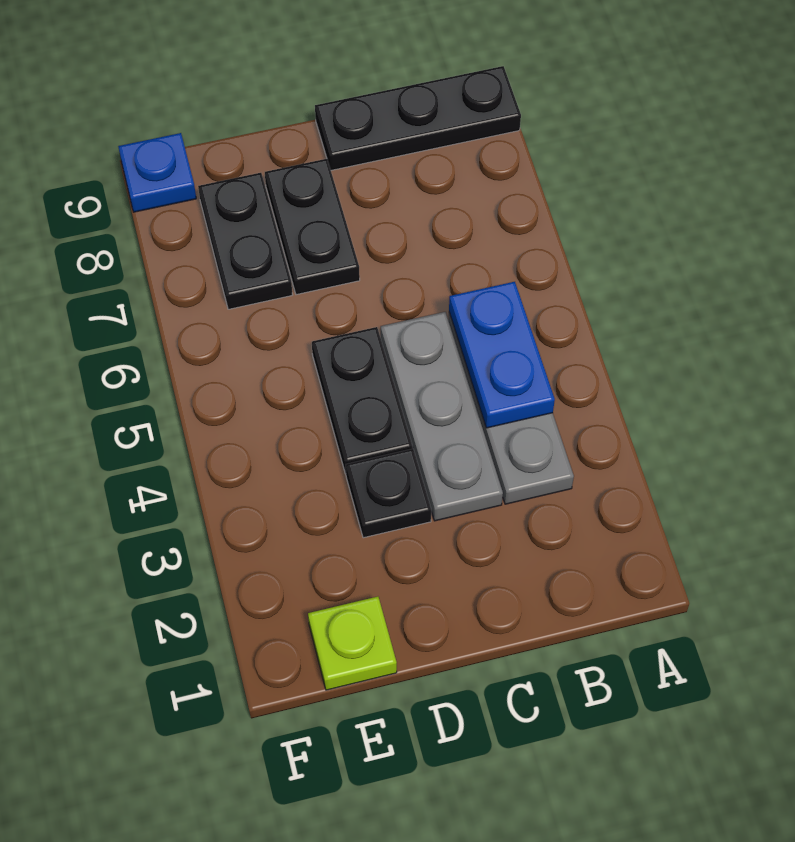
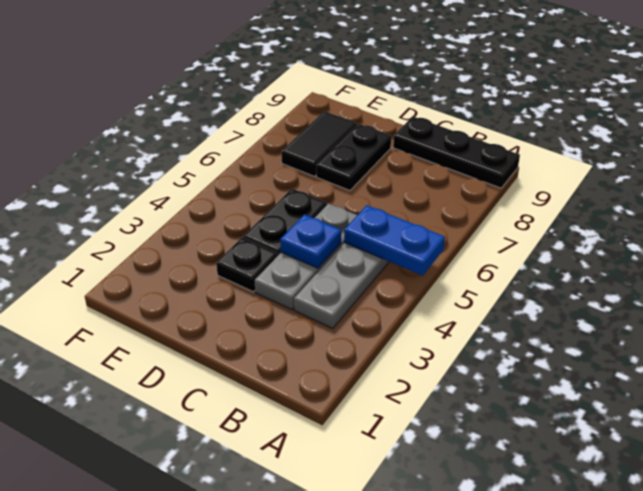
blue 1x2 plate [449,282,555,428] -> blue 1x2 plate turned to [344,205,445,275]
lime 1x1 plate [308,597,397,690] -> none
black 1x2 plate [198,173,292,309] -> black 1x2 tile [281,111,357,176]
blue 1x1 plate [118,133,196,212] -> blue 1x1 plate moved to [280,214,341,268]

